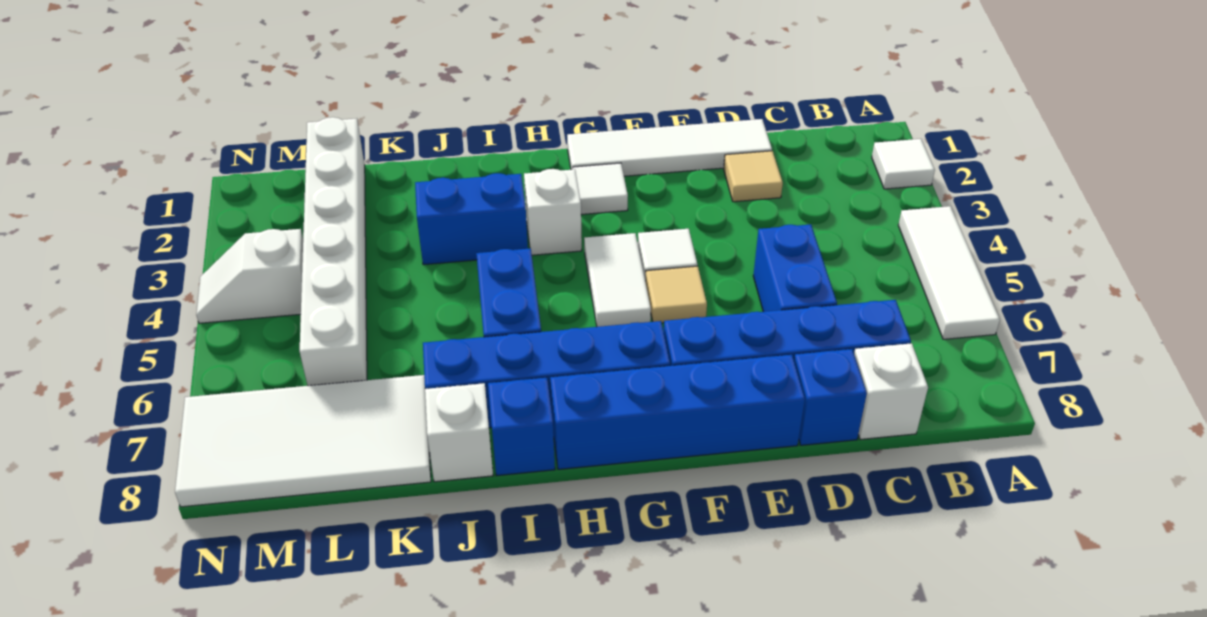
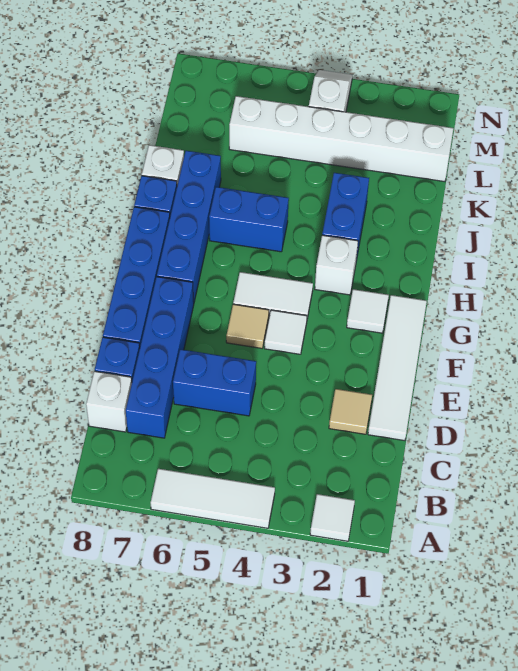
white 2x4 tile [175,375,431,507] -> none

